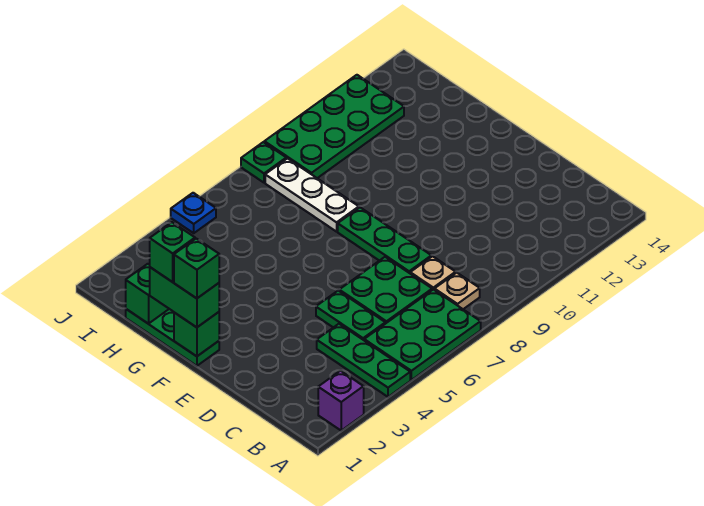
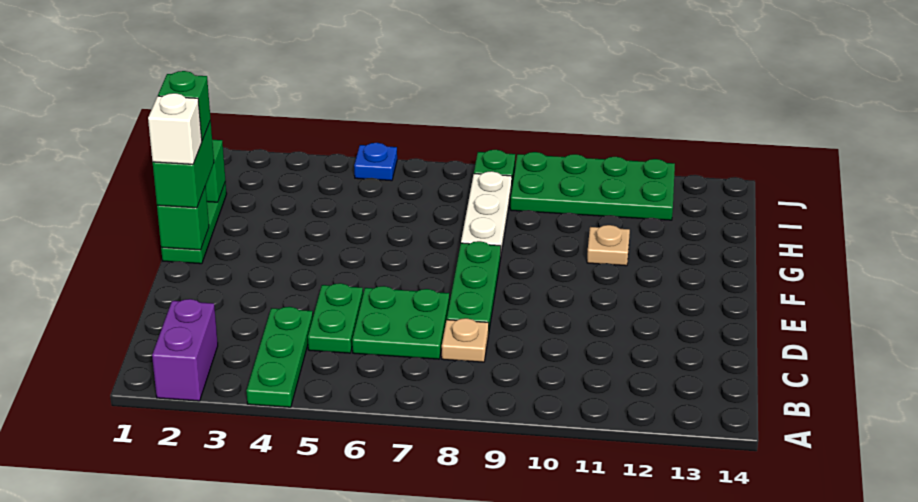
purple 1x1 brick [318,371,364,430] -> purple 1x2 brick [152,299,218,401]
green 2x3 plate [364,289,481,380] -> none
tan 1x1 plate [434,273,480,309] -> tan 1x1 plate moved to [587,225,630,266]
green 1x1 brick [174,239,219,298] -> white 1x1 brick [148,93,202,164]

